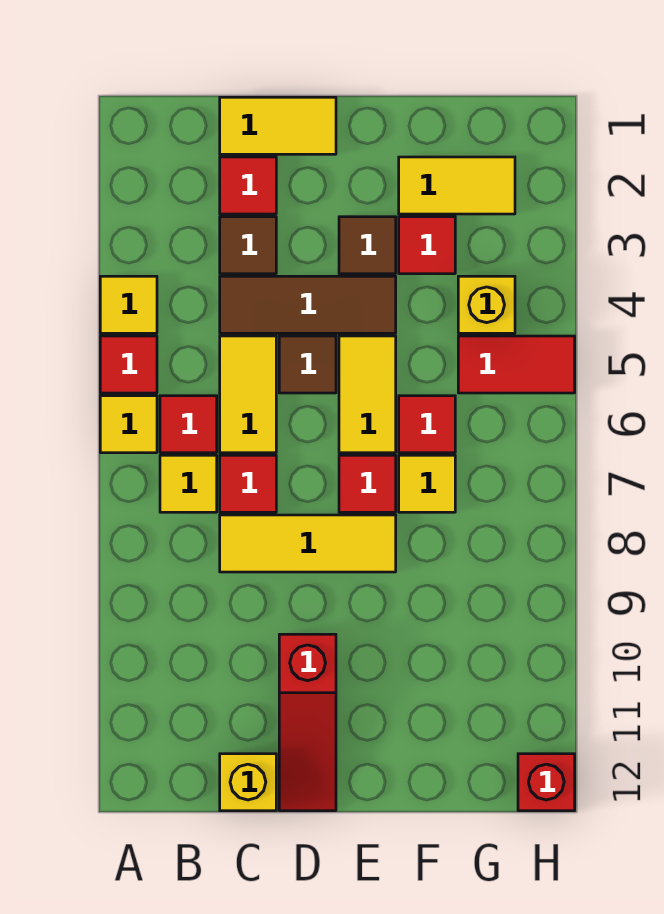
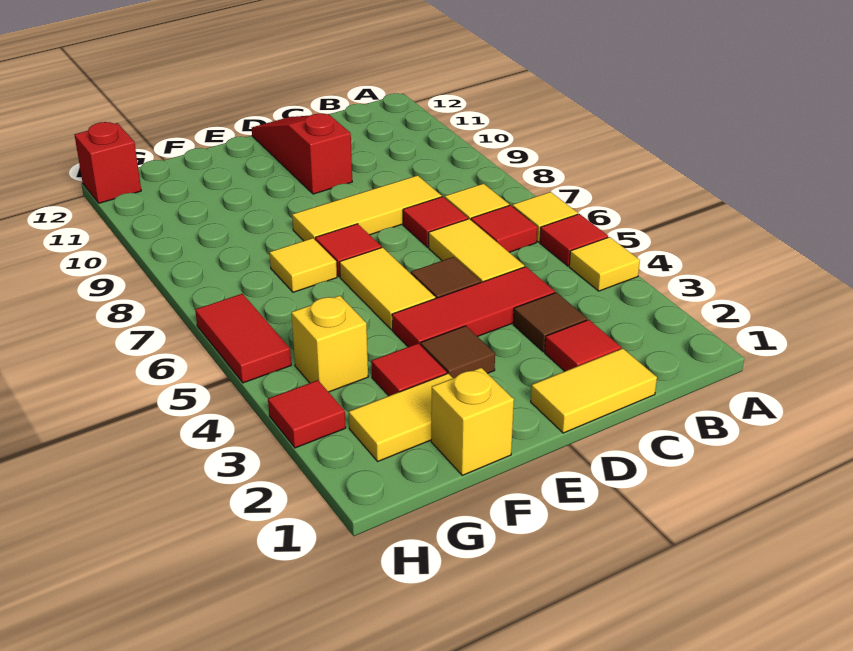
brown 1x3 tile [220,276,396,333] -> red 1x3 tile [392,267,555,347]
yellow 1x1 brick [220,754,276,811] -> yellow 1x1 brick moved to [431,368,514,475]
red 1x1 tile [399,396,455,453] -> red 1x1 tile moved to [268,380,346,448]
red 1x2 tile [458,336,575,393] -> red 1x2 tile turned to [195,294,291,383]

